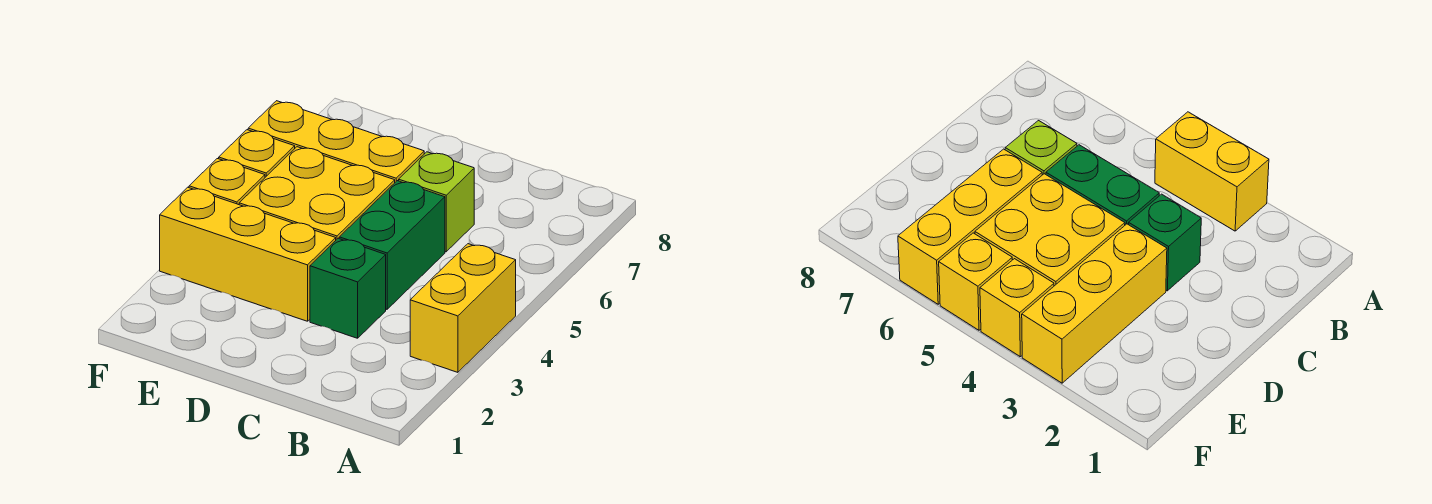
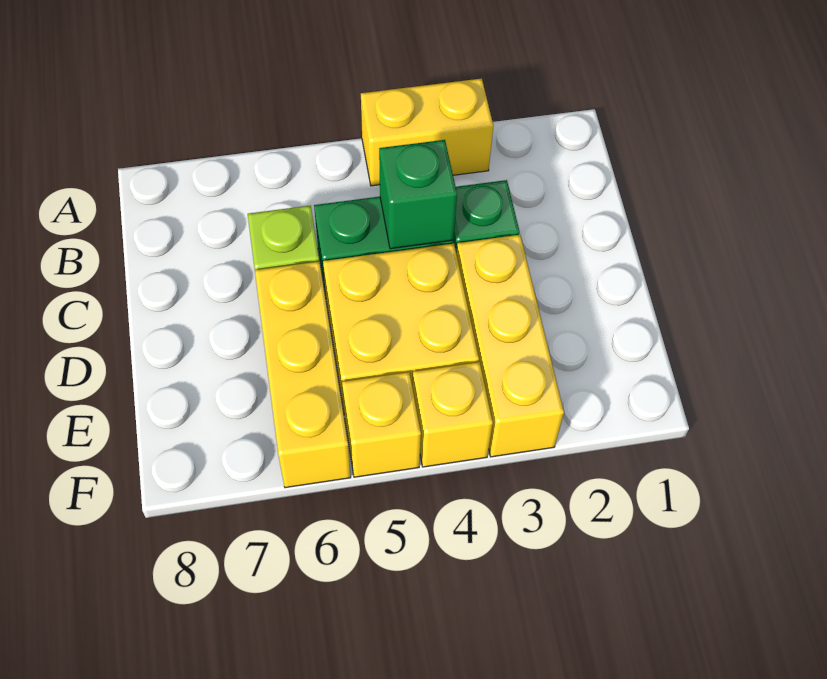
none -> green 1x1 brick [379,140,457,249]

